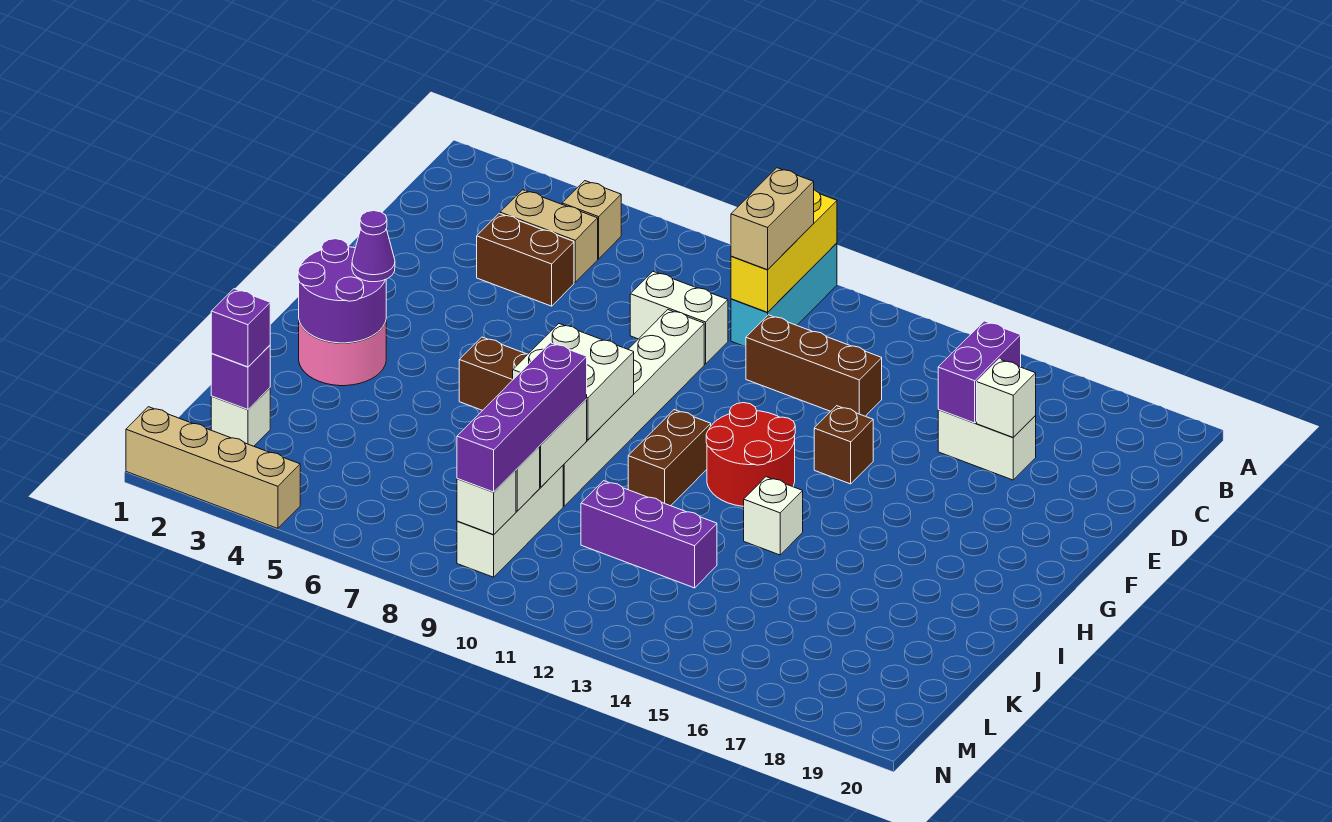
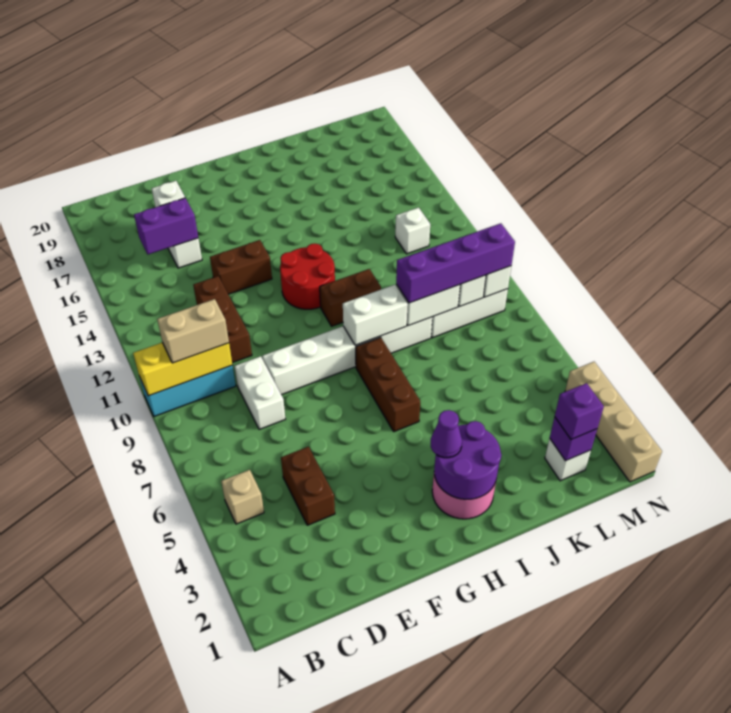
tan 1x2 brick [500,190,598,282] -> none
brown 1x1 brick [814,406,873,484] -> brown 1x2 brick [210,240,272,294]
white 2x2 brick [513,324,634,440] -> white 1x2 brick [343,285,408,345]
white 1x1 brick [744,477,803,555] -> white 1x1 brick moved to [395,208,430,254]
purple 1x3 brick [581,481,717,588] -> none

